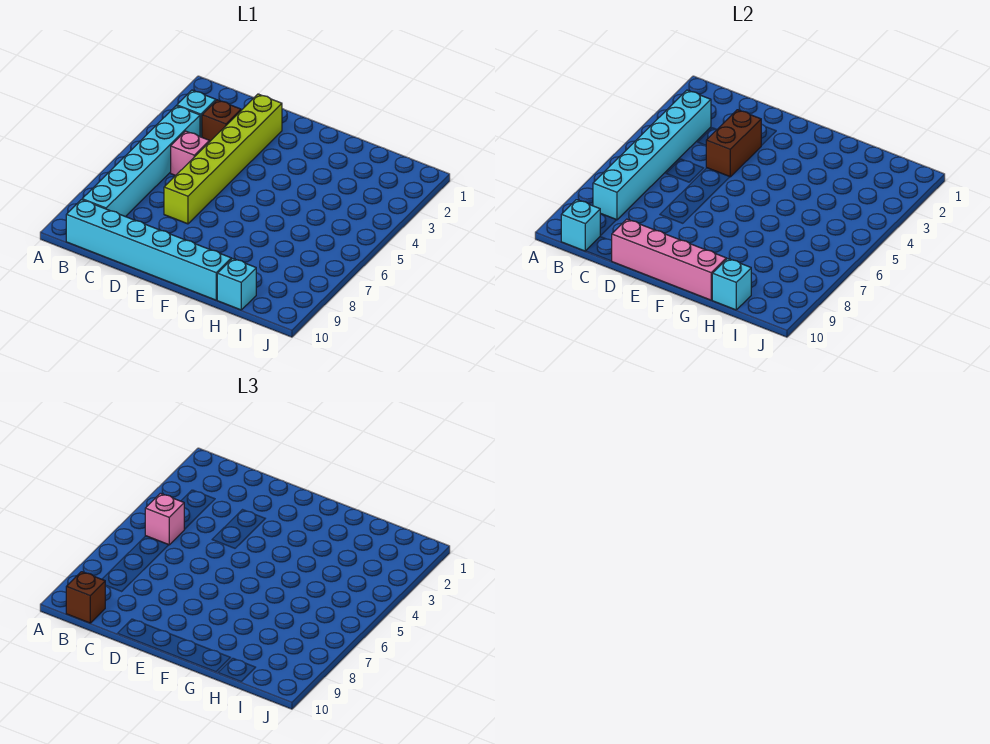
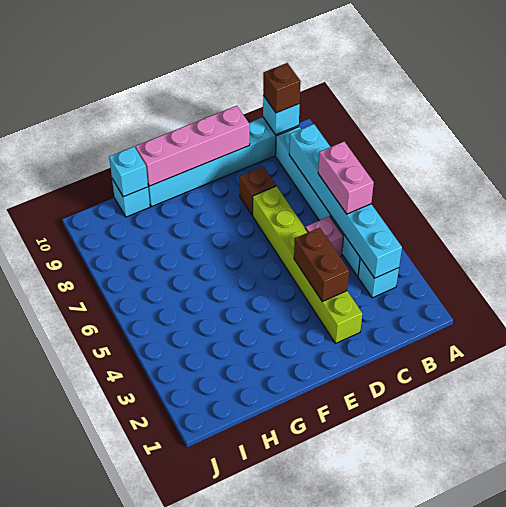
pink 1x1 brick [145,493,184,545] -> pink 1x2 brick [318,142,374,214]
brown 1x1 brick [202,100,241,142] -> brown 1x1 brick moved to [239,166,276,215]

